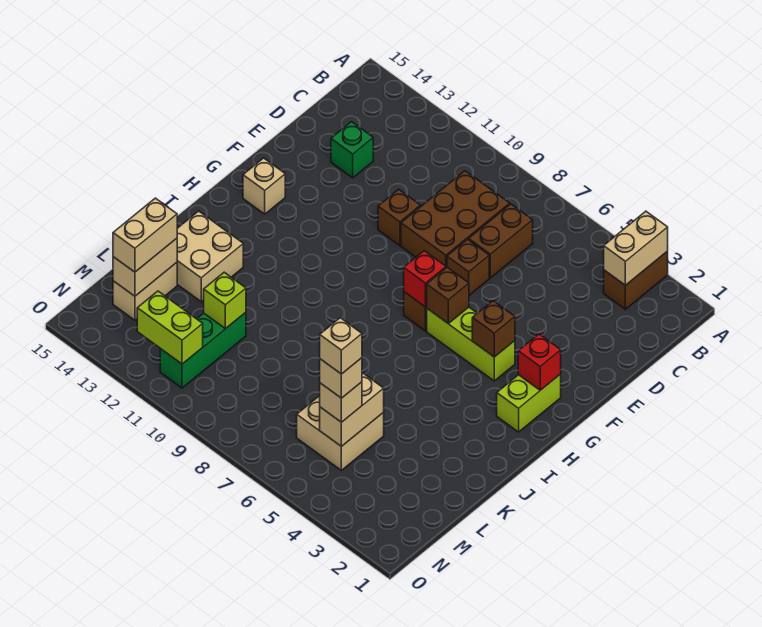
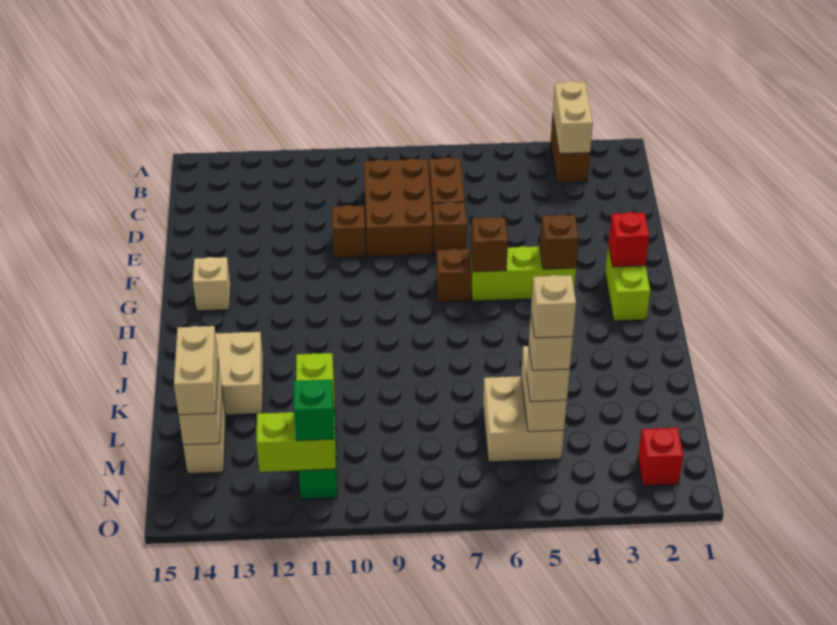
green 1x1 brick [331,122,373,178] -> green 1x1 brick moved to [294,380,334,441]
red 1x1 brick [404,251,446,307] -> red 1x1 brick moved to [638,428,684,486]

